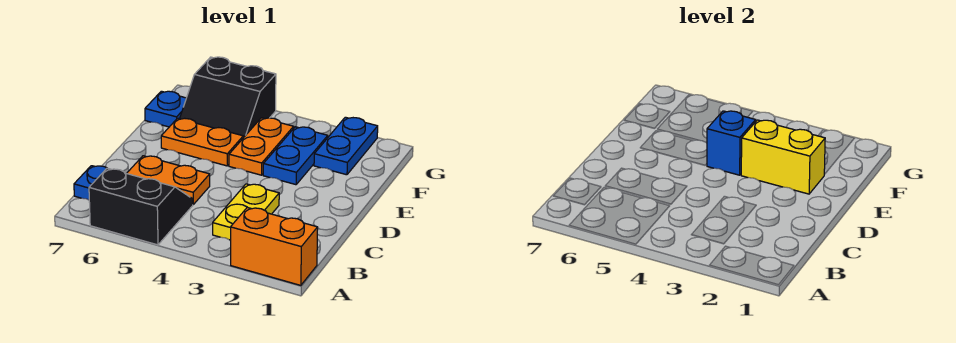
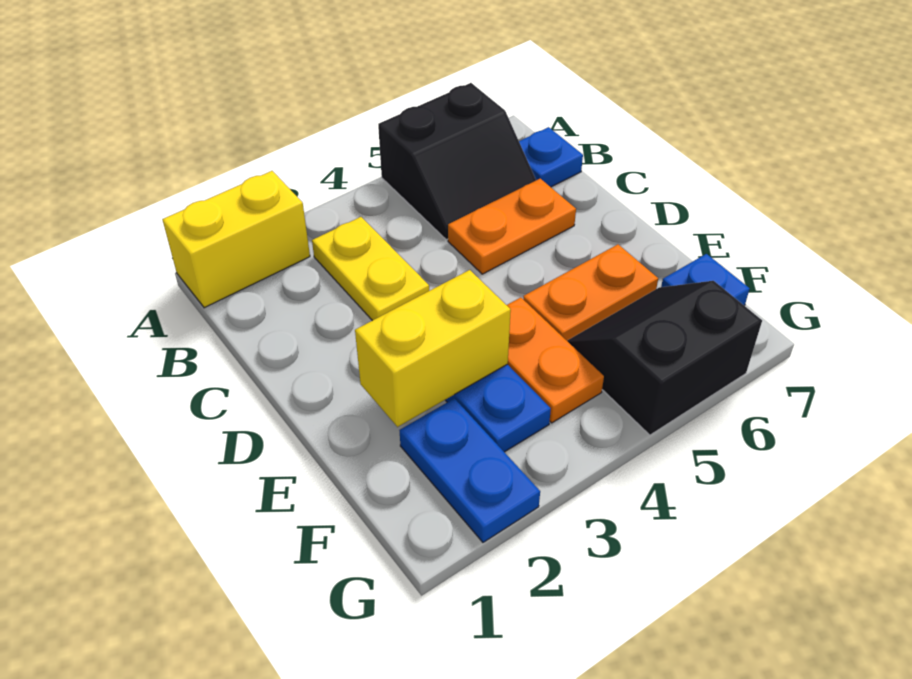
orange 1x2 brick [231,207,318,285] -> yellow 1x2 brick [162,171,310,308]
blue 1x1 brick [707,111,756,175] -> none

